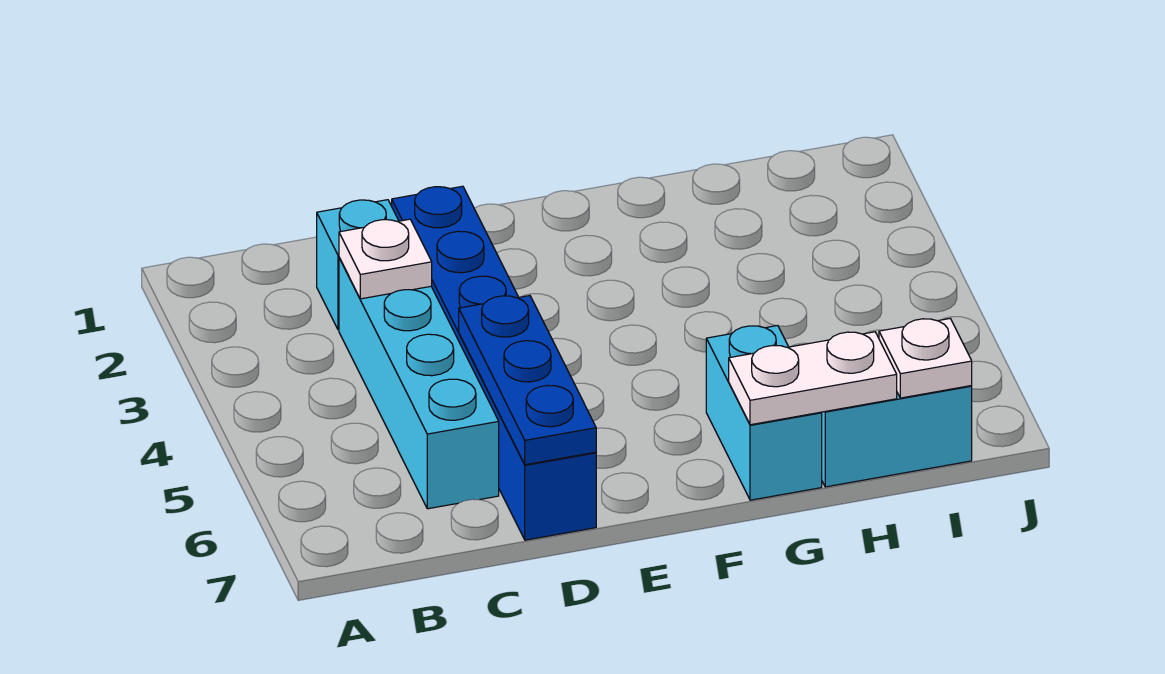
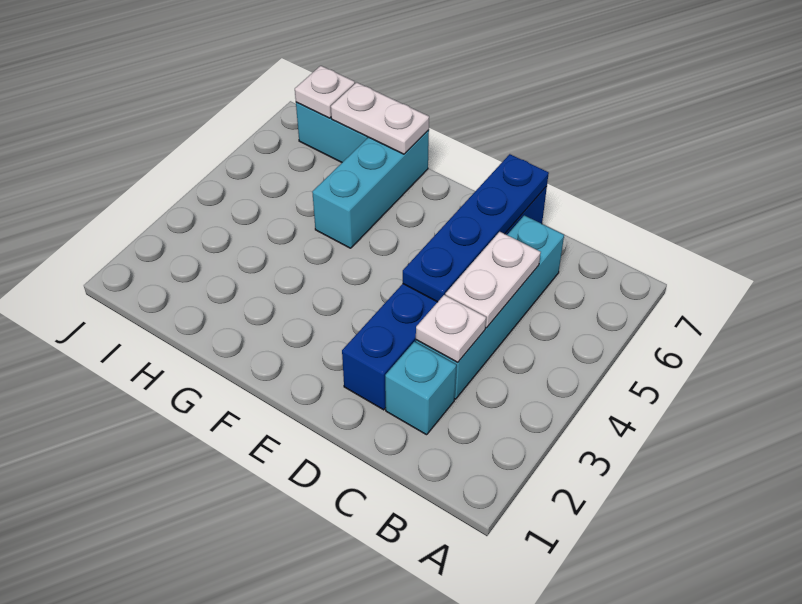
none -> white 1x2 plate [445,232,541,328]
blue 1x3 plate [459,296,596,465] -> blue 1x4 plate [403,154,549,302]
cyan 1x2 brick [706,326,822,500] -> cyan 1x3 brick [312,130,429,248]

